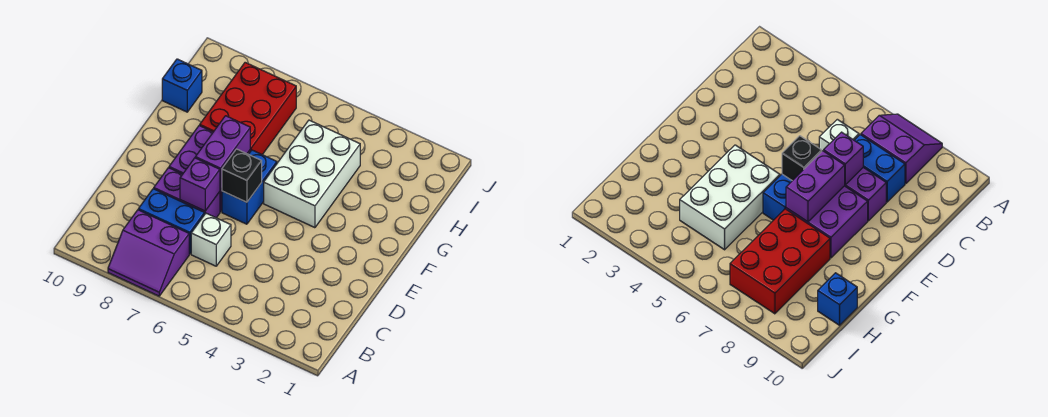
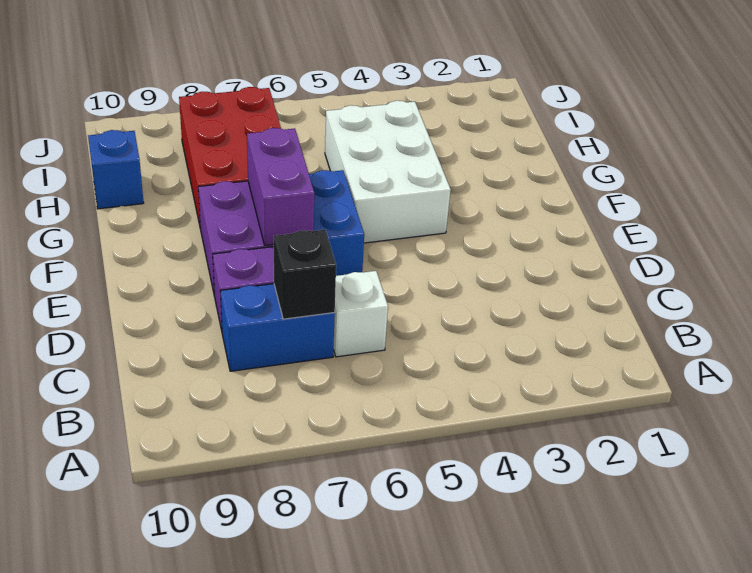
purple 2x2 slope [108,210,189,296] -> none
purple 1x1 brick [180,158,220,211] -> none
black 1x1 brick [222,149,262,202] -> black 1x1 brick moved to [274,230,336,319]

